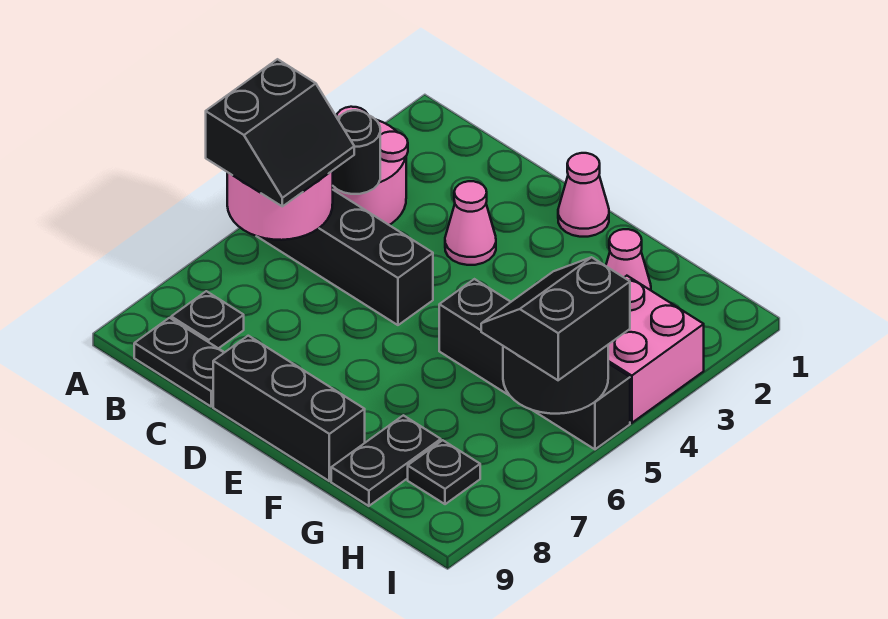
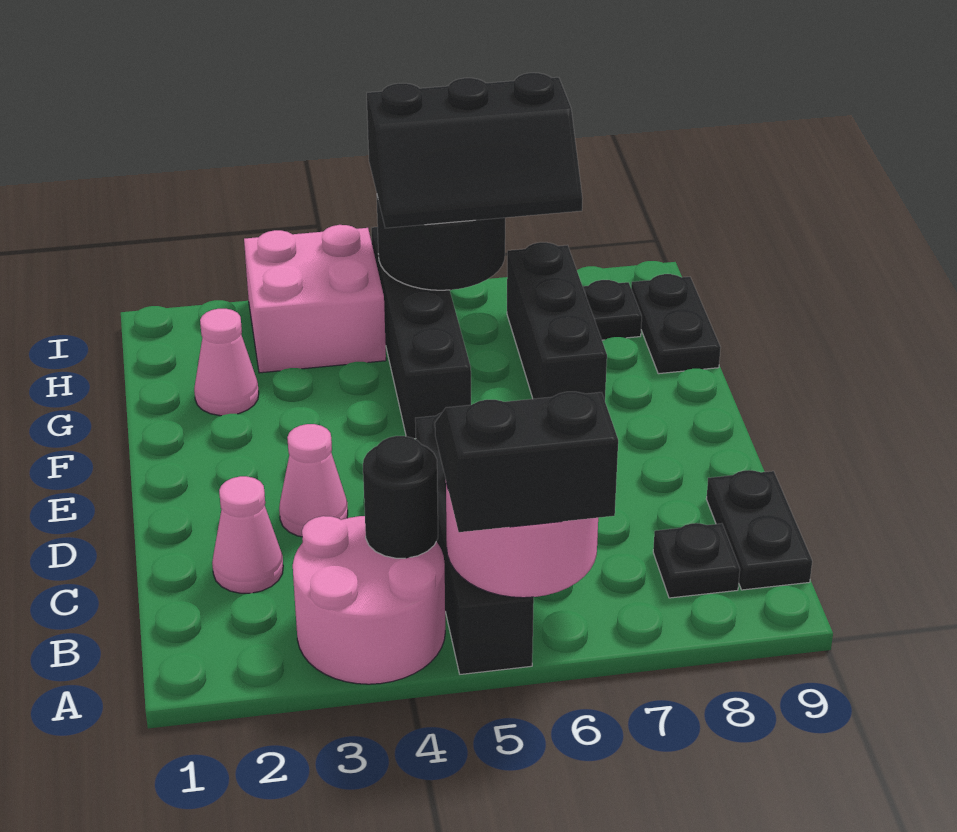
black 1x3 brick [213,336,365,481] -> black 1x3 brick moved to [507,242,607,400]
pink 1x1 cone [558,153,609,237] -> pink 1x1 cone moved to [212,476,283,593]
black 1x2 plate [331,415,441,506] -> black 1x2 plate turned to [631,274,721,374]
black 2x2 slope [481,257,630,380] -> black 2x3 slope [367,73,583,228]

